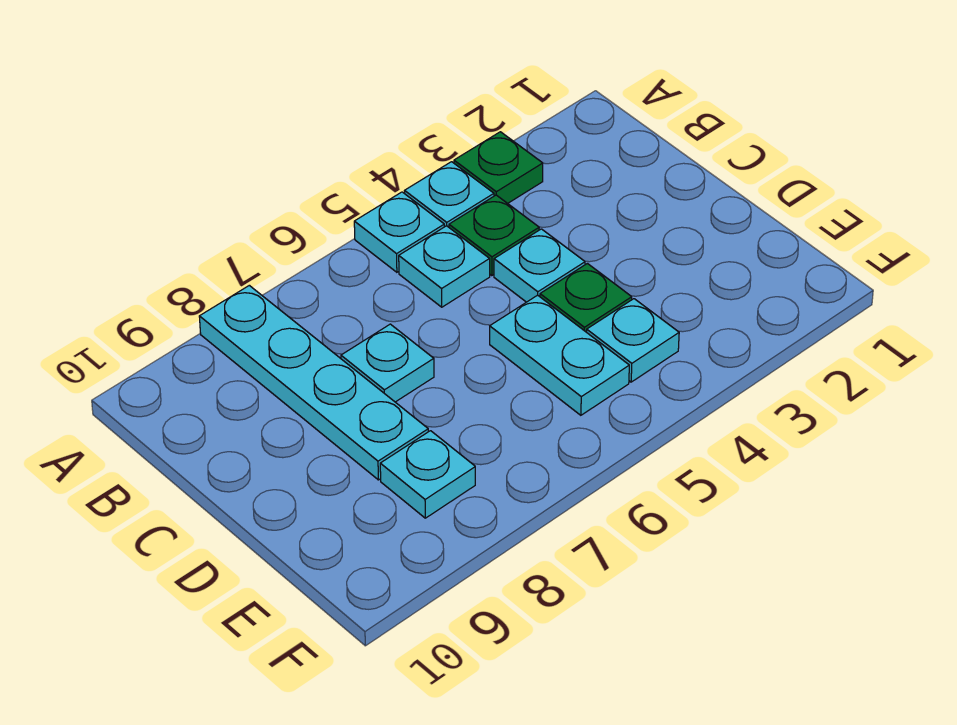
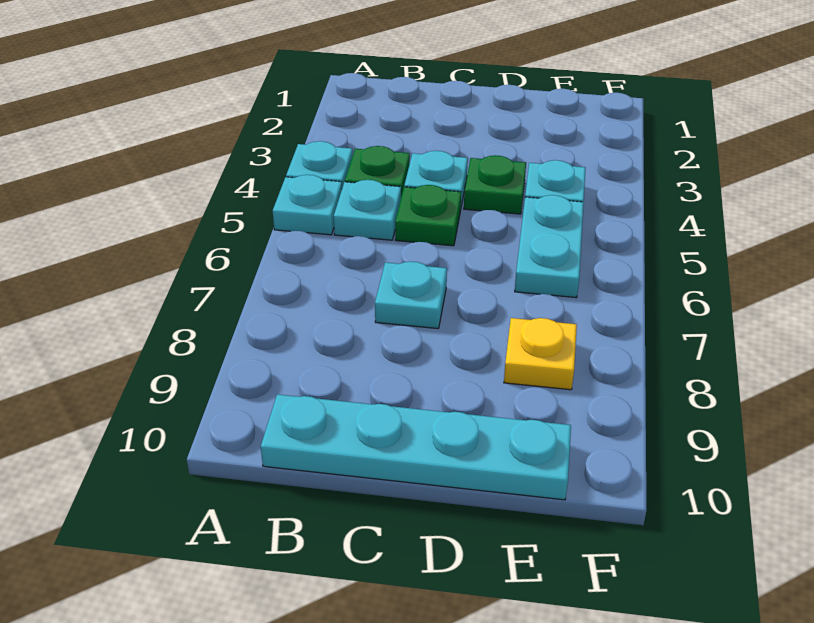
green 1x1 plate [454,132,543,203] -> green 1x1 plate moved to [395,185,461,246]
cyan 1x4 plate [199,285,428,480] -> cyan 1x4 plate moved to [261,394,571,500]
cyan 1x2 plate [490,295,629,415] -> cyan 1x2 plate turned to [515,195,584,298]
cyan 1x1 plate [380,431,475,518] -> yellow 1x1 plate [504,318,577,390]

